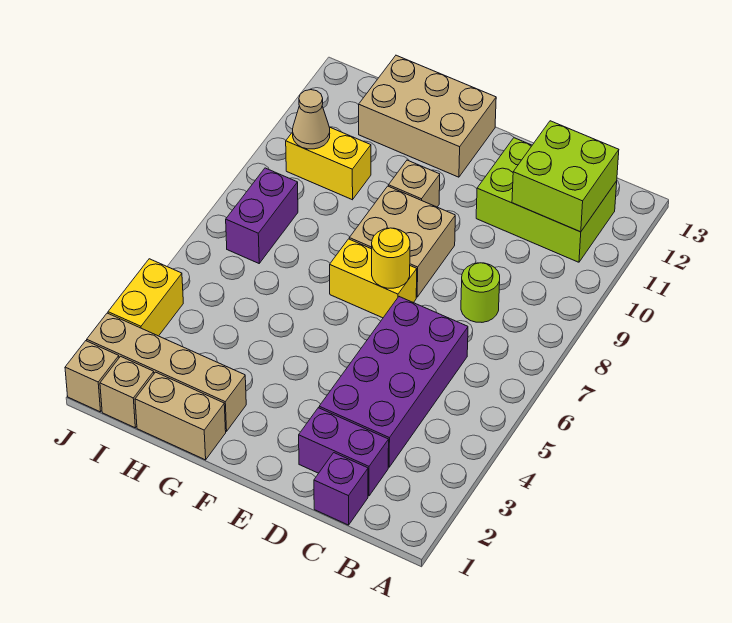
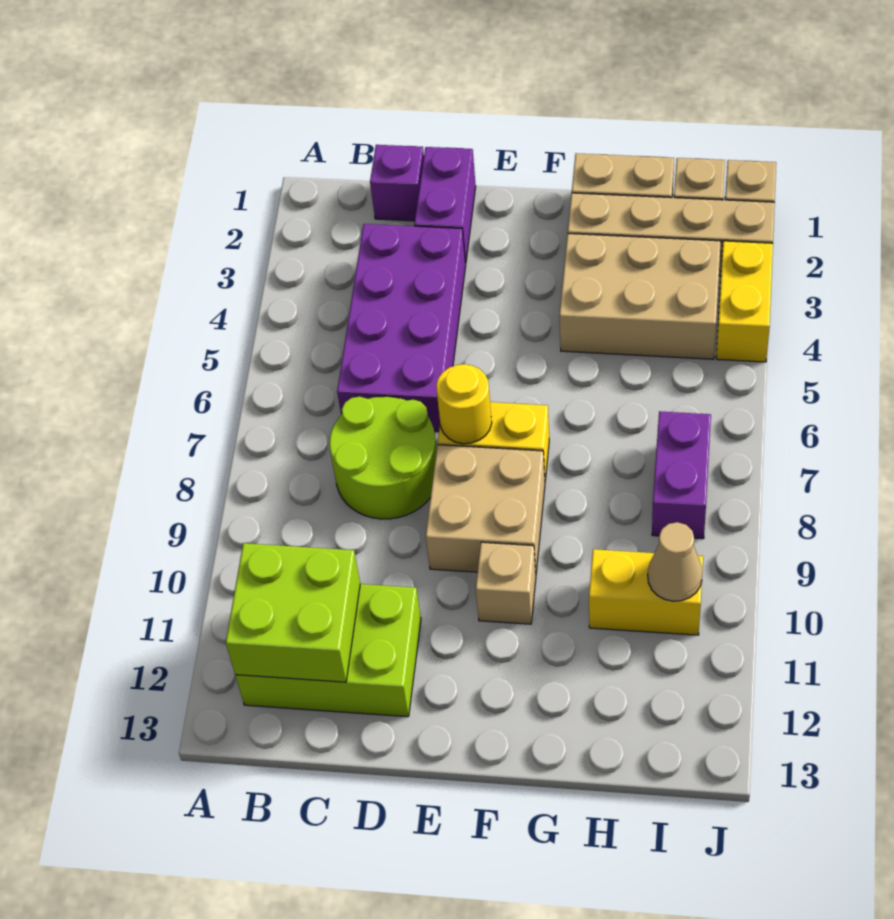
purple 1x2 brick [299,408,389,496] -> purple 1x2 brick turned to [414,147,476,263]
lime 1x1 round brick [461,263,500,322] -> lime 2x2 round brick [329,396,437,519]
tan 2x3 brick [359,55,496,177] -> tan 2x3 brick moved to [559,234,721,359]

